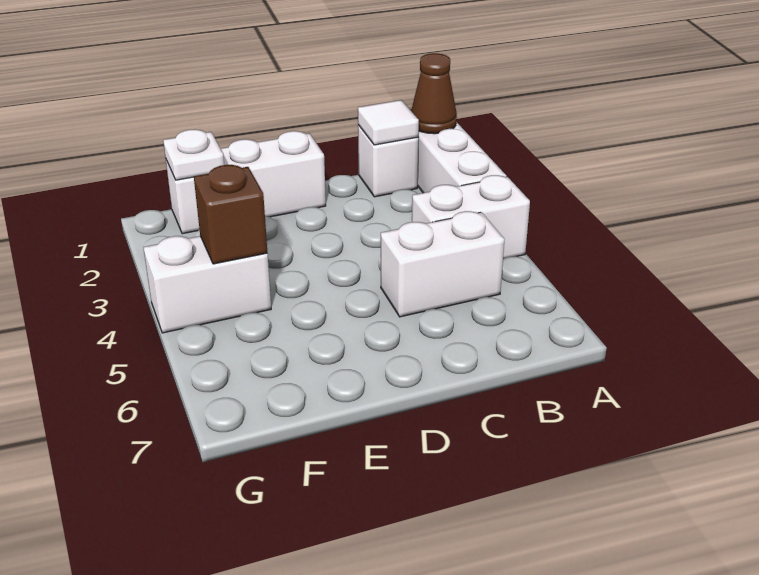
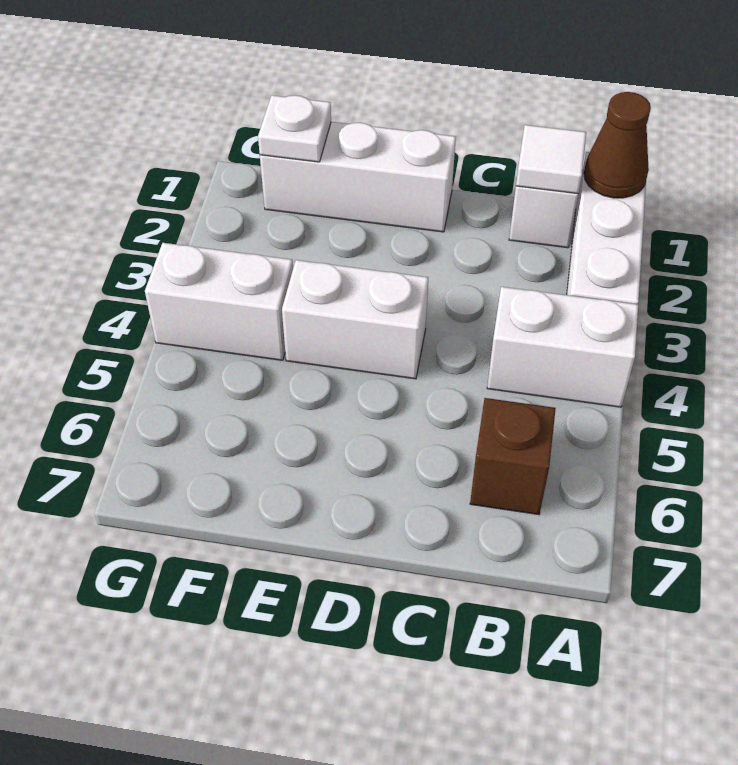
white 1x2 brick [381,211,505,317] -> white 1x2 brick moved to [282,260,428,379]
brown 1x1 brick [194,165,267,264] -> brown 1x1 brick moved to [470,398,556,515]

